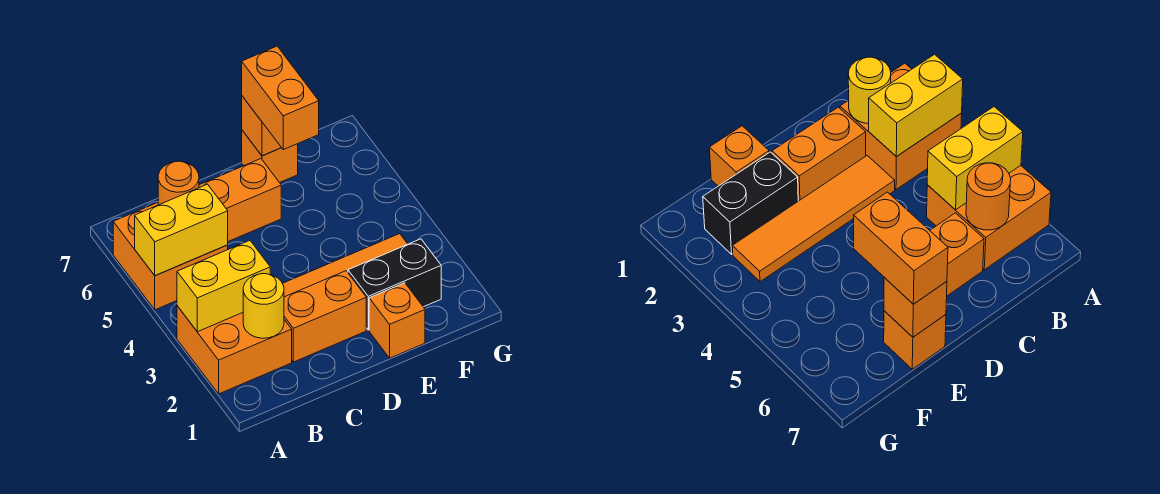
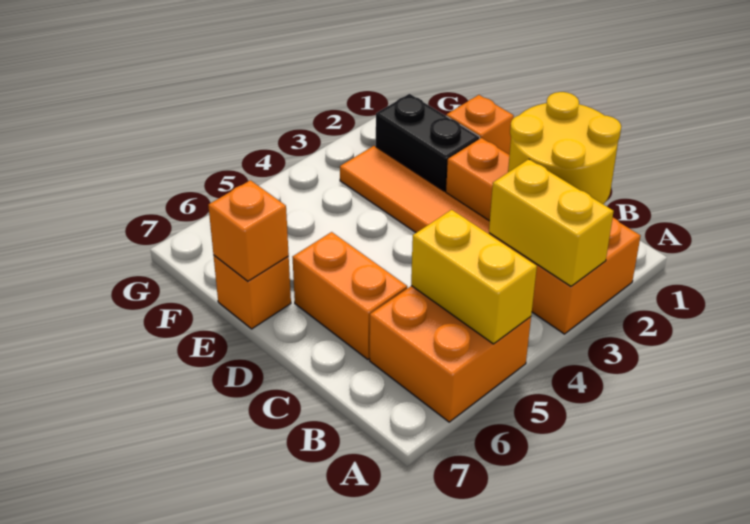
yellow 1x1 round brick [243,274,284,338] -> yellow 2x2 round brick [508,92,621,204]
orange 1x1 round brick [158,161,199,205] -> none
orange 1x2 brick [242,46,319,150] -> none

